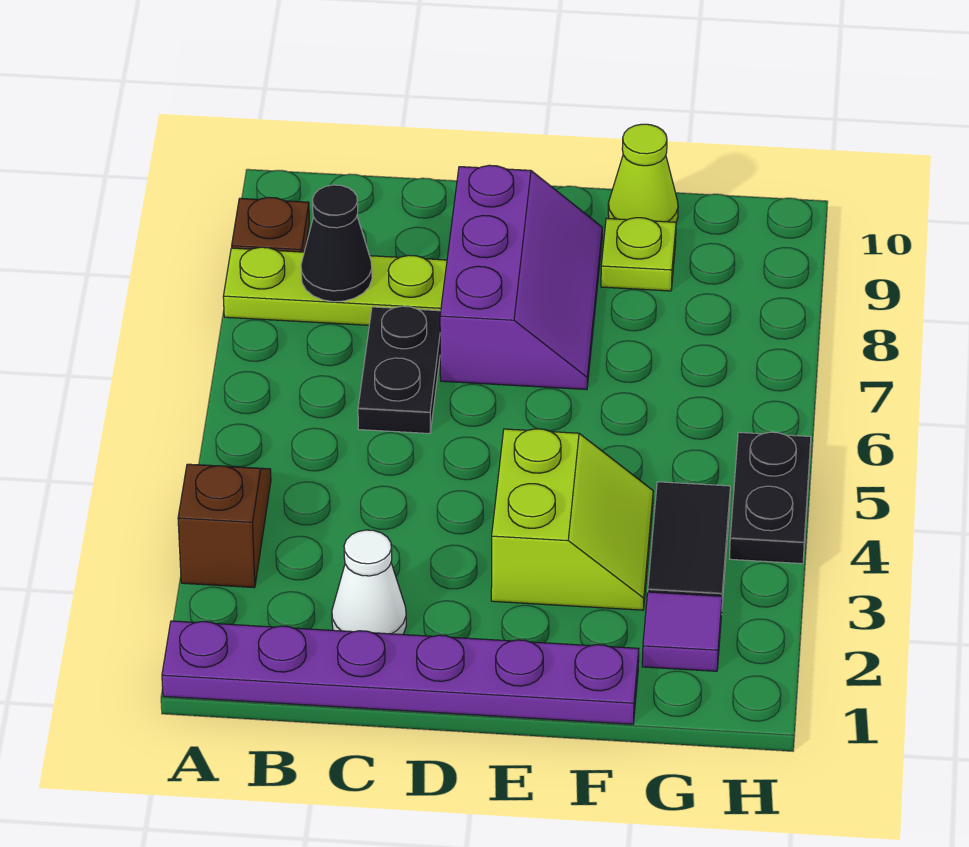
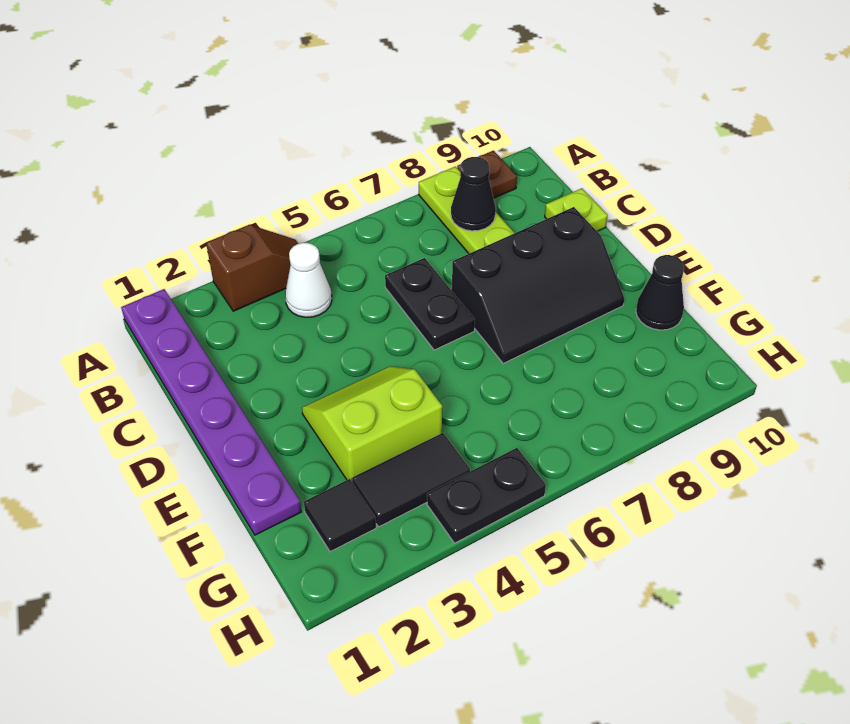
white 1x1 cone [332,530,406,635] -> white 1x1 cone moved to [285,243,332,317]
black 1x2 plate [358,306,441,434] -> black 1x2 plate turned to [385,258,475,350]
purple 2x3 slope [440,165,602,390] -> black 2x3 slope [452,207,624,363]
lime 2x2 slope [491,429,653,610] -> lime 2x2 slope turned to [302,366,442,481]
lime 1x1 plate [601,218,676,291] -> lime 1x1 plate moved to [545,188,608,231]
lime 1x1 cone [608,124,678,222] -> black 1x1 cone [636,255,684,330]
purple 1x1 tile [642,592,722,671] -> black 1x1 tile [304,479,376,552]

